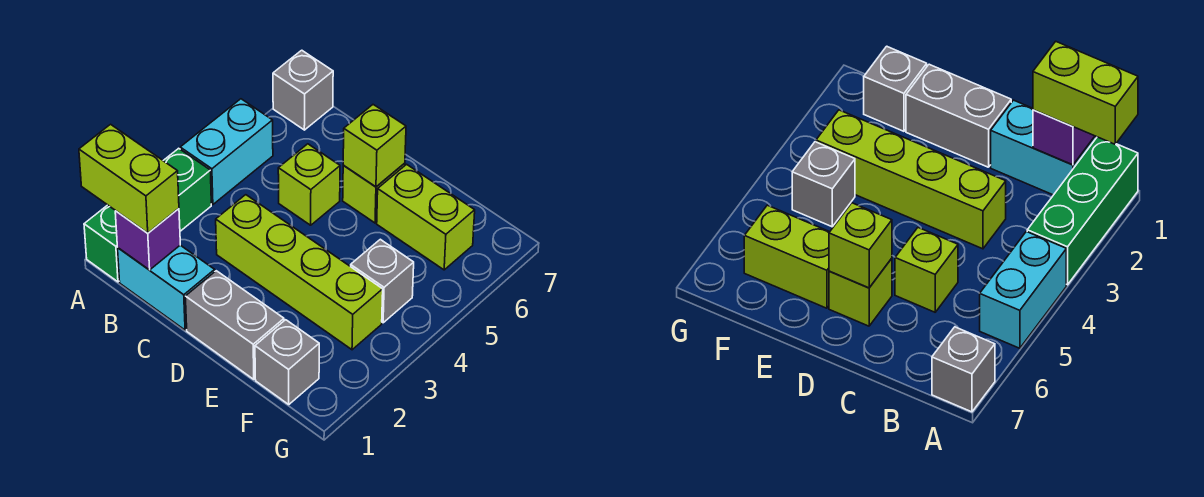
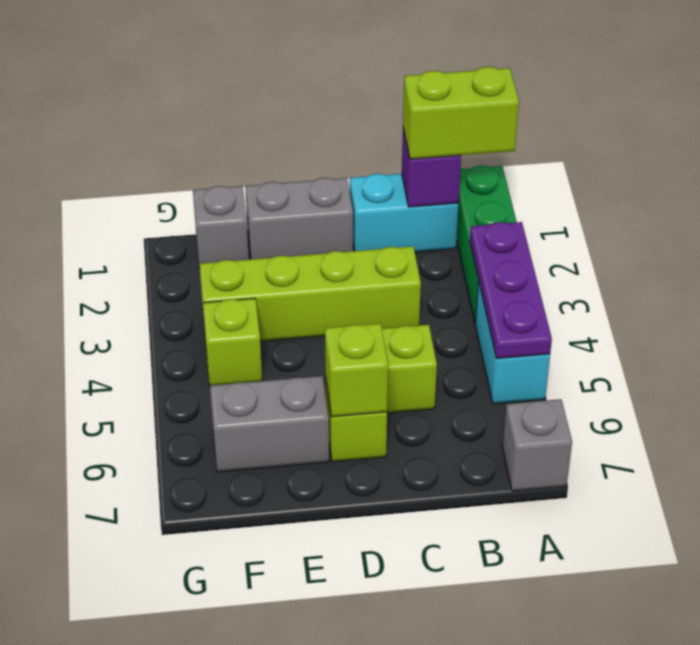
none -> purple 1x3 plate [470,222,552,358]
lime 1x2 brick [377,164,475,270] -> grey 1x2 brick [210,376,329,472]
grey 1x1 brick [351,239,414,323] -> lime 1x1 brick [203,298,262,386]

